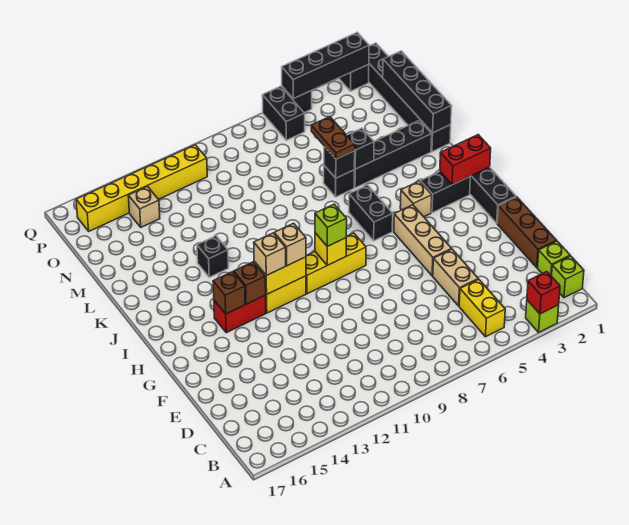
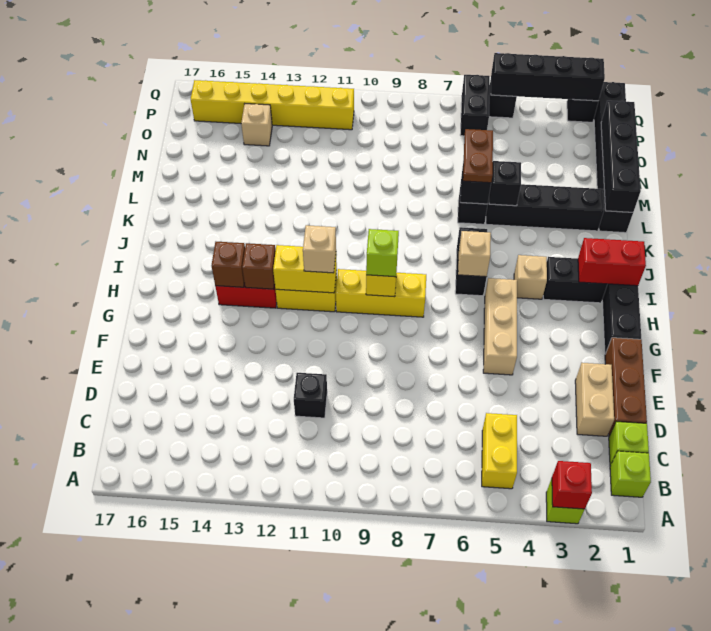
tan 1x2 brick [433,249,478,306] -> tan 1x2 brick moved to [575,363,614,436]
tan 1x1 brick [254,233,286,275] -> tan 1x1 brick moved to [458,231,491,277]
black 1x1 brick [197,236,228,277] -> black 1x1 brick moved to [294,373,327,418]

